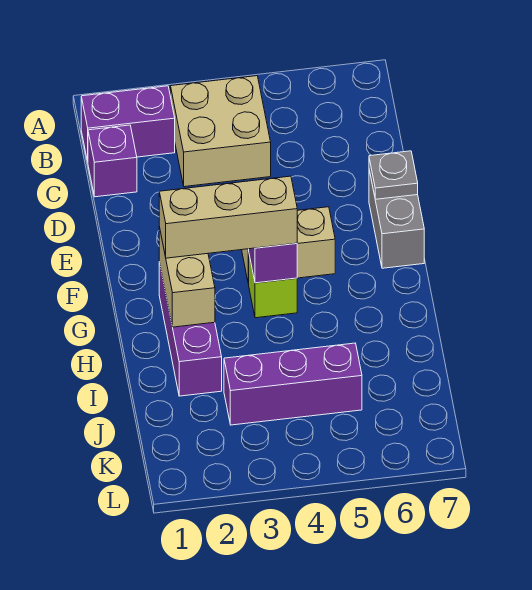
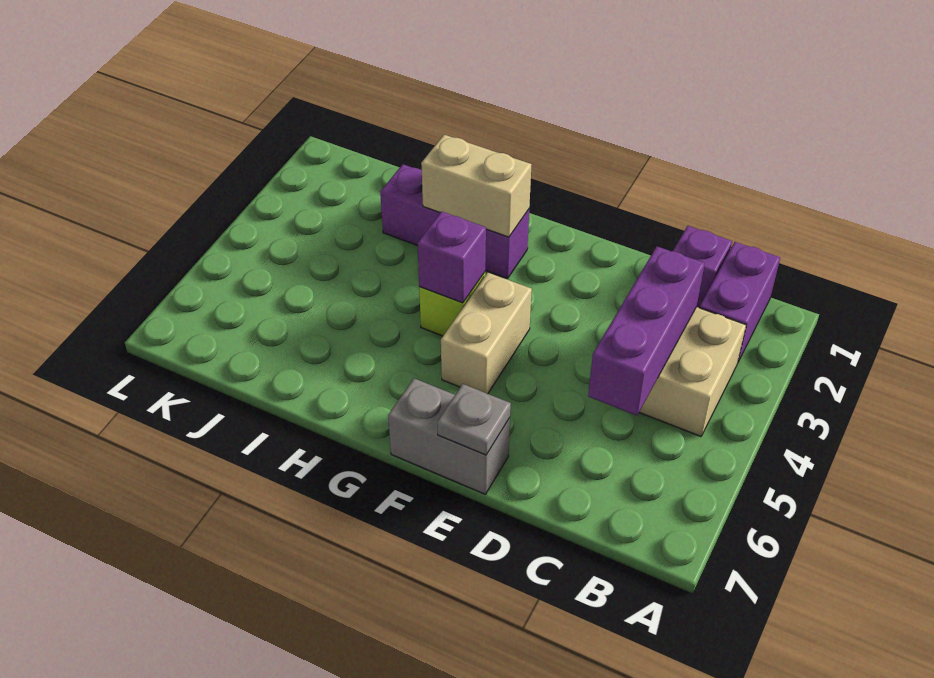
tan 1x3 brick [159,176,297,258] -> none
purple 1x3 brick [224,343,362,425] -> purple 1x3 brick moved to [588,246,705,415]

